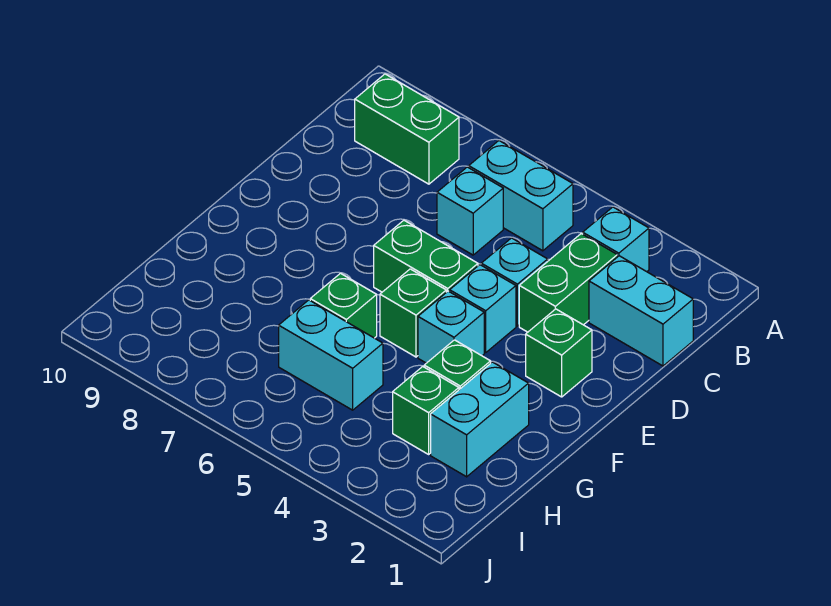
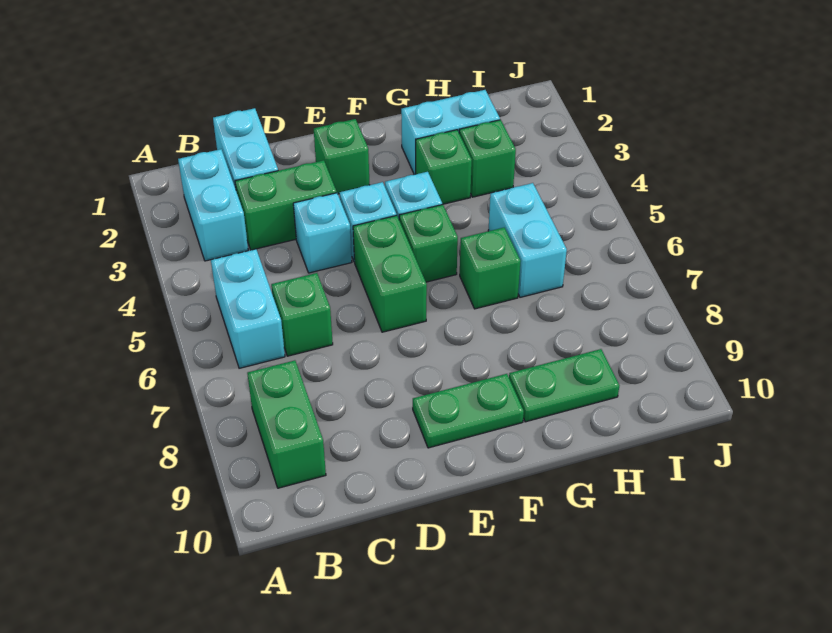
cyan 1x1 brick [583,207,649,272] -> cyan 1x2 brick [178,149,248,261]
cyan 1x1 brick [437,167,503,255] -> green 1x1 brick [271,273,333,356]
none -> green 1x2 plate [413,374,524,448]
none -> green 1x2 plate [509,349,619,422]

